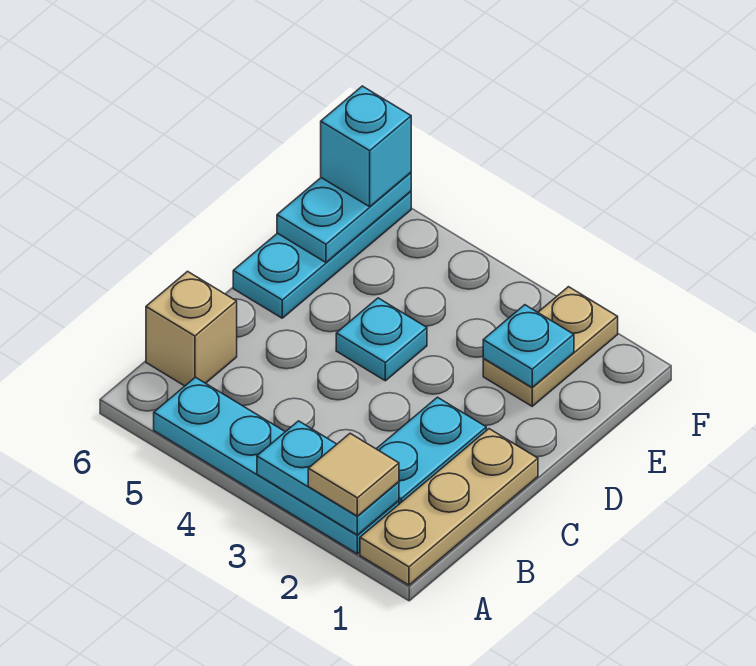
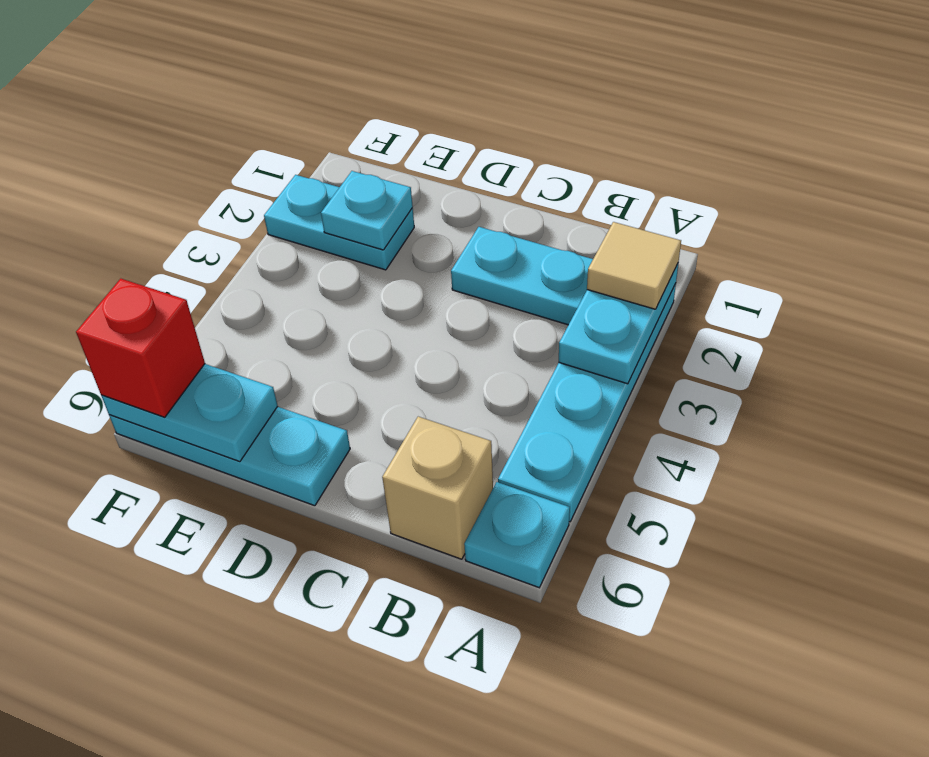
tan 1x3 plate [360,429,538,585] -> none
cyan 1x1 plate [336,298,427,381] -> cyan 1x1 plate moved to [464,482,570,588]
tan 1x2 plate [483,287,618,406] -> cyan 1x2 plate [264,175,414,270]
cyan 1x1 brick [321,86,411,207] -> red 1x1 brick [76,279,205,417]

